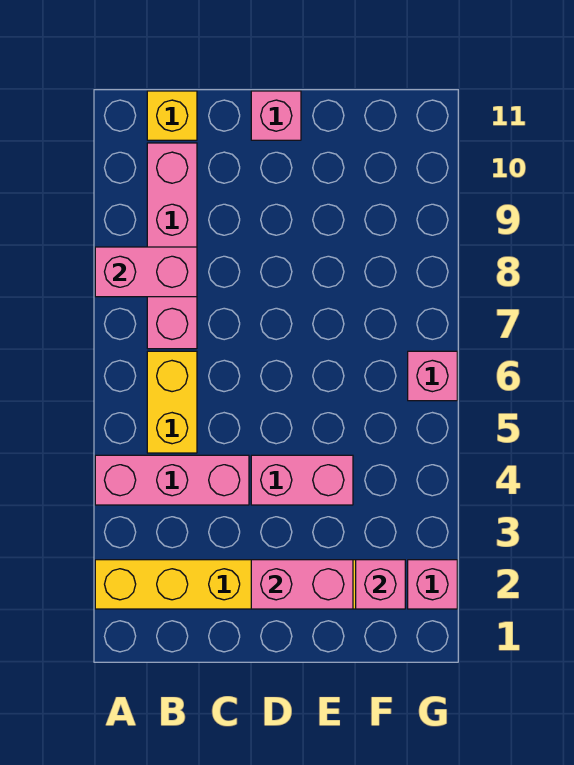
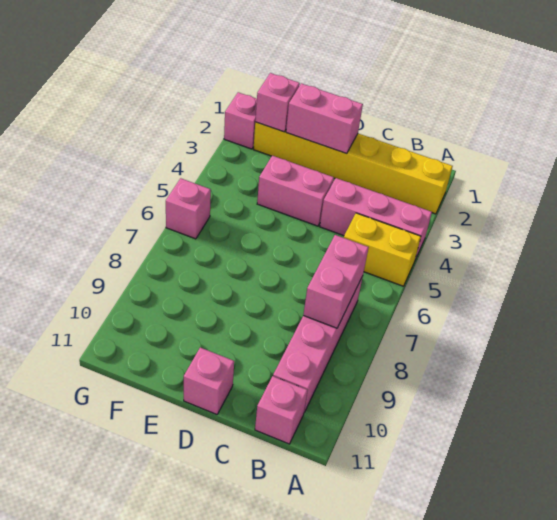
pink 1x2 brick [95,247,197,297] -> pink 1x2 brick turned to [303,235,369,328]
yellow 1x2 brick [147,351,197,453] -> yellow 1x2 brick turned to [344,213,421,286]
yellow 1x1 brick [147,91,197,140] -> pink 1x1 brick [255,376,308,444]

